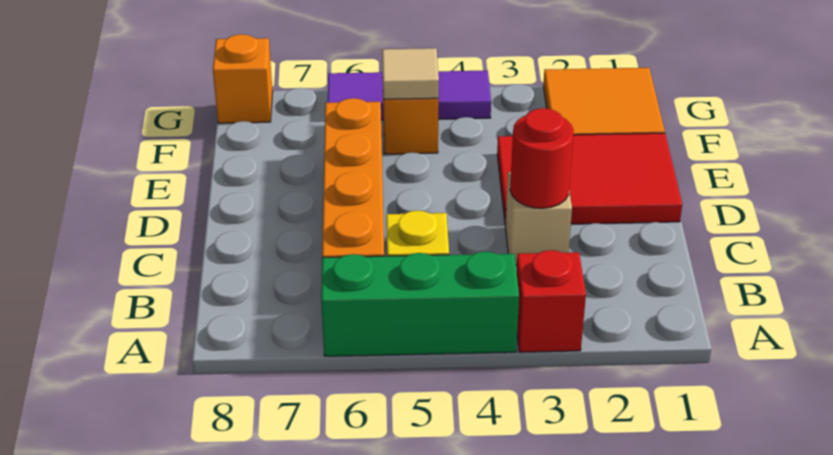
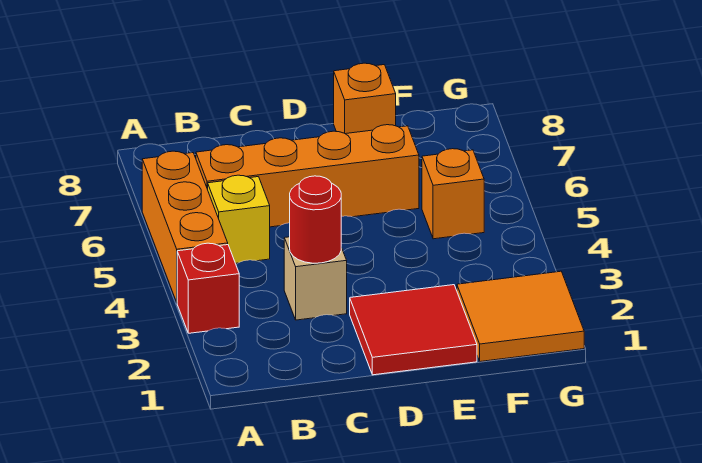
green 1x3 brick [321,252,519,356] -> orange 1x3 brick [142,151,228,302]
red 2x3 tile [497,133,682,224] -> red 2x2 tile [350,285,477,375]
tan 1x1 tile [382,48,439,99] -> none
purple 1x3 tile [328,70,491,120] -> none
orange 1x1 brick [213,34,273,123] -> orange 1x1 brick moved to [334,63,396,134]

